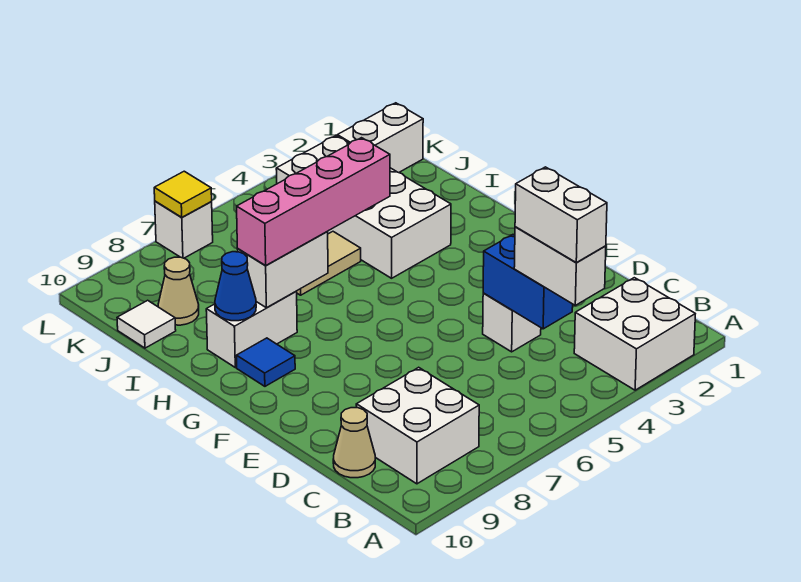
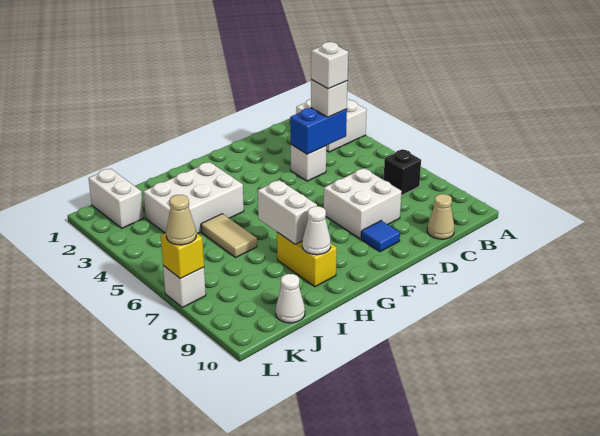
white 1x2 brick [514,227,606,305] -> white 1x1 brick [311,80,348,117]
white 1x2 brick [515,167,607,263] -> white 1x1 brick [311,42,348,89]
none -> black 1x1 brick [384,150,421,196]
white 2x2 brick [356,367,479,484] -> white 2x2 brick moved to [324,168,401,239]
blue 1x1 tile [237,338,295,386] -> blue 1x1 tile moved to [361,221,400,252]
white 2x4 brick [276,136,451,278] -> white 2x3 brick [143,162,244,234]
pink 1x4 brick [237,138,390,265] -> none
white 1x2 brick [206,292,297,367] -> yellow 1x2 brick [277,232,337,287]
blue 1x1 cone [215,252,256,321] -> white 1x1 cone [302,206,331,255]
tan 1x1 cone [158,257,199,325] -> tan 1x1 cone moved to [166,195,196,245]
white 1x1 tile [117,300,176,348] -> white 1x1 cone [276,274,305,323]
yellow 1x1 tile [154,171,212,217] -> yellow 1x1 brick [161,233,204,279]

